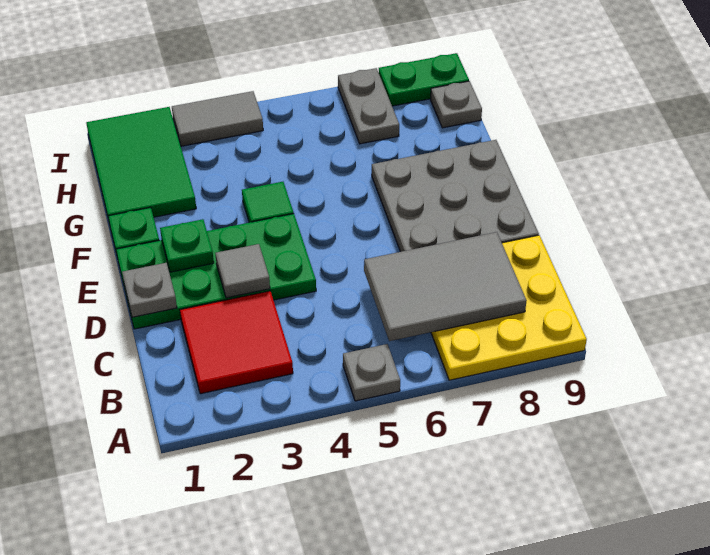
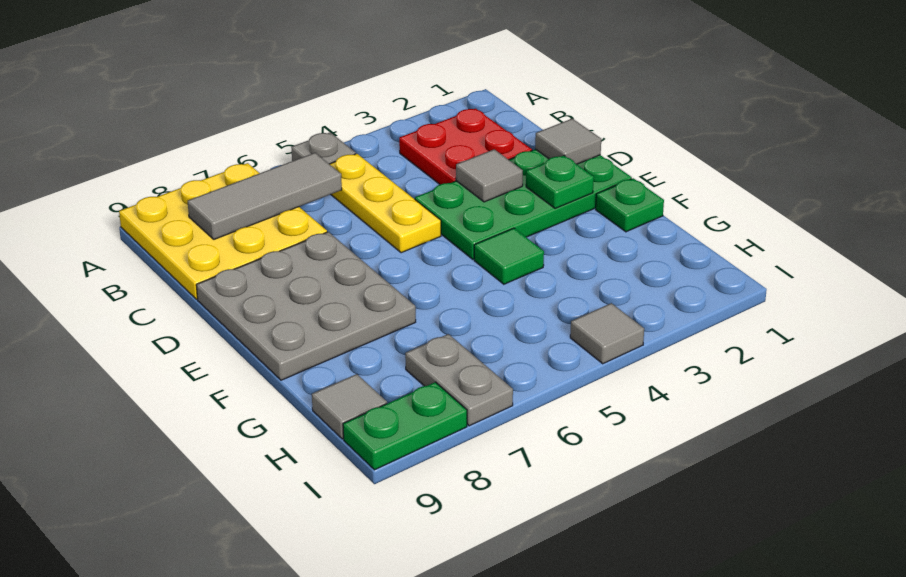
red 2x2 tile [180,291,293,394] -> red 2x2 plate [399,109,532,184]
none -> yellow 1x3 plate [330,154,441,253]
grey 2x3 tile [364,232,527,341] -> grey 1x3 tile [188,153,342,239]
grey 1x1 plate [122,263,177,317] -> grey 1x1 tile [535,119,601,164]
green 2x3 tile [86,107,196,220] -> none
grey 1x1 plate [431,81,482,128] -> grey 1x1 tile [312,374,387,439]
grey 1x2 tile [172,91,263,146] -> grey 1x1 tile [570,303,644,364]

